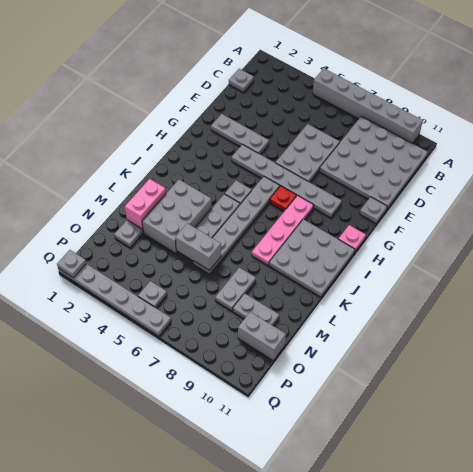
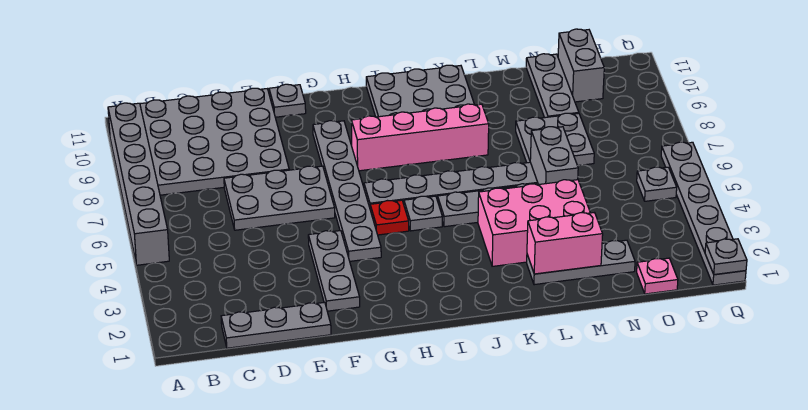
grey 1x1 plate [229,69,254,92] -> grey 1x3 plate [221,302,331,348]
red 1x1 plate [270,186,296,211] -> red 1x1 plate moved to [370,200,409,235]
pink 1x4 plate [252,196,313,265] -> pink 1x4 brick [351,104,489,171]
pink 1x1 plate [338,225,366,252] -> pink 1x1 plate moved to [637,258,678,294]
grey 2x3 brick [142,180,212,254] -> pink 2x3 brick [478,180,590,266]
grey 1x2 plate [215,267,256,311] -> grey 2x2 plate [516,113,594,166]
grey 1x2 plate [233,293,279,326] -> grey 1x3 plate [526,54,579,118]

